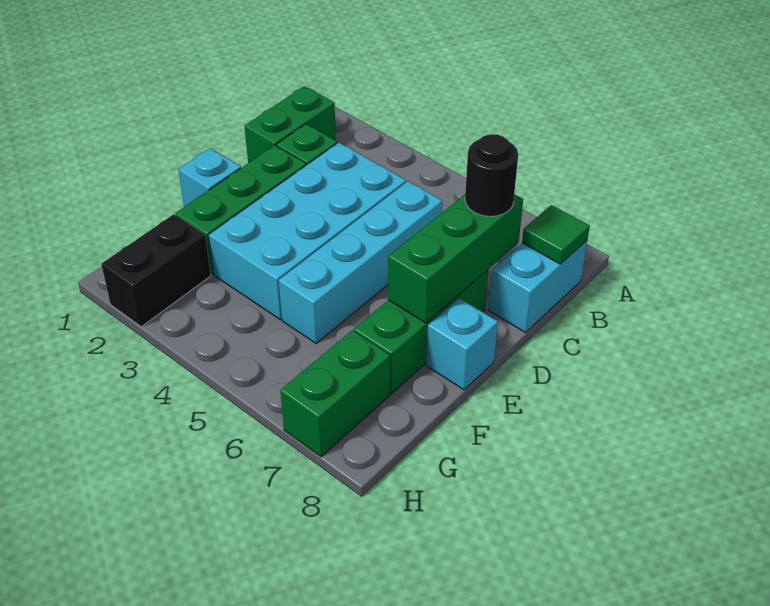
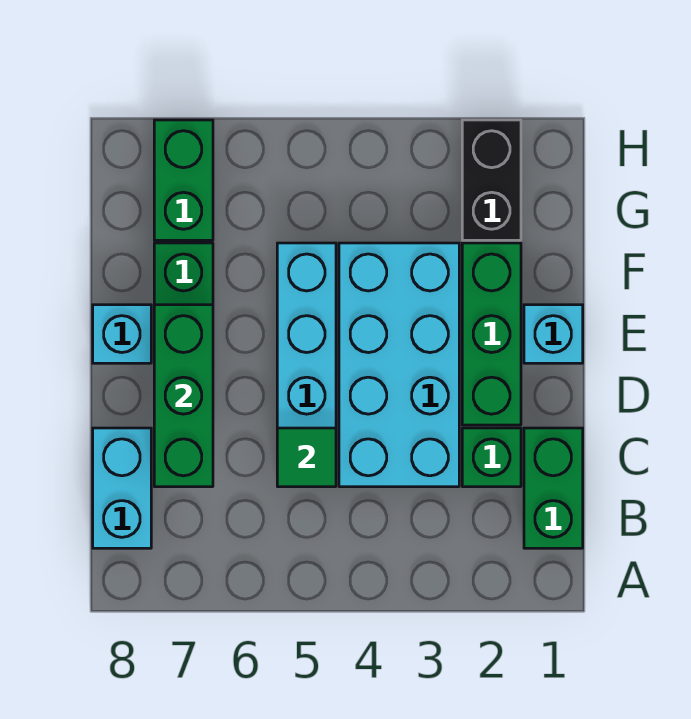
green 1x1 tile [522,205,590,264] -> green 1x1 tile moved to [277,428,336,487]
black 1x1 round brick [465,134,518,216] -> none

